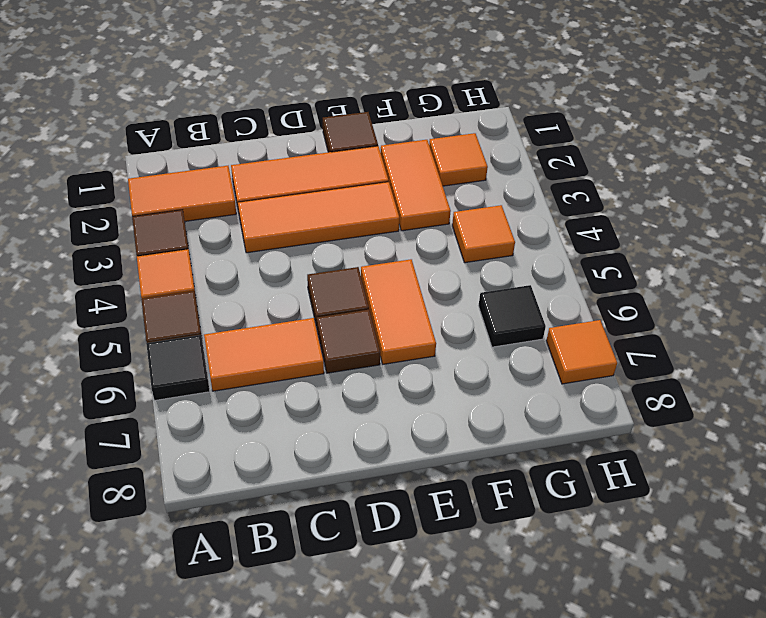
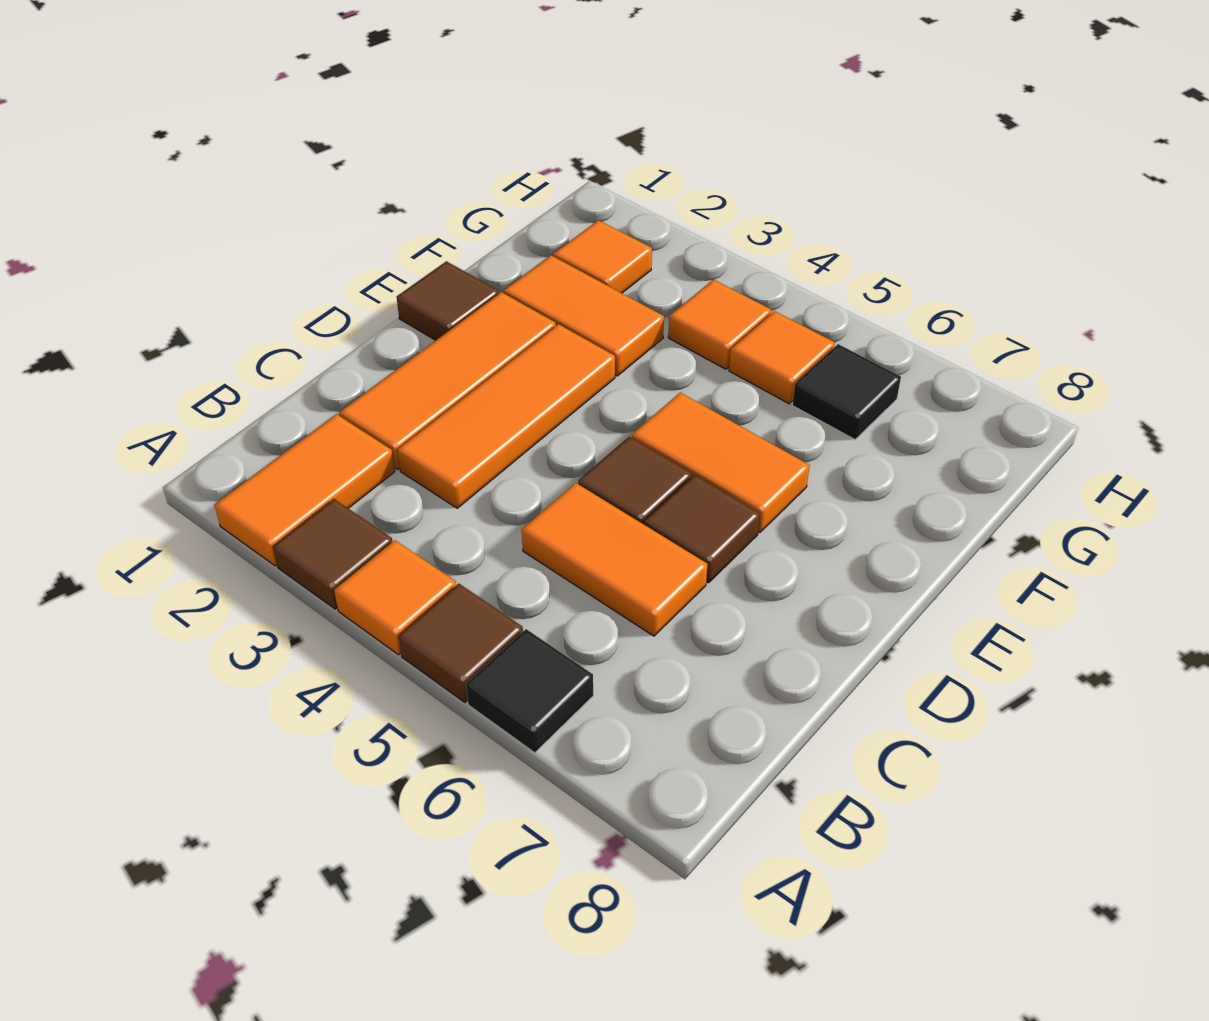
orange 1x2 tile [204,318,324,391] -> orange 1x2 tile turned to [522,483,708,636]
orange 1x1 tile [546,320,617,384] -> orange 1x1 tile moved to [729,311,835,404]

